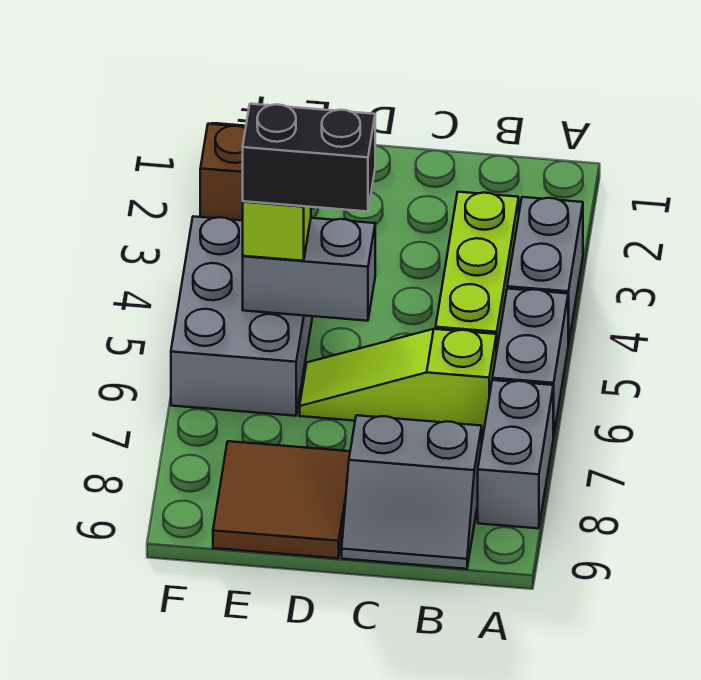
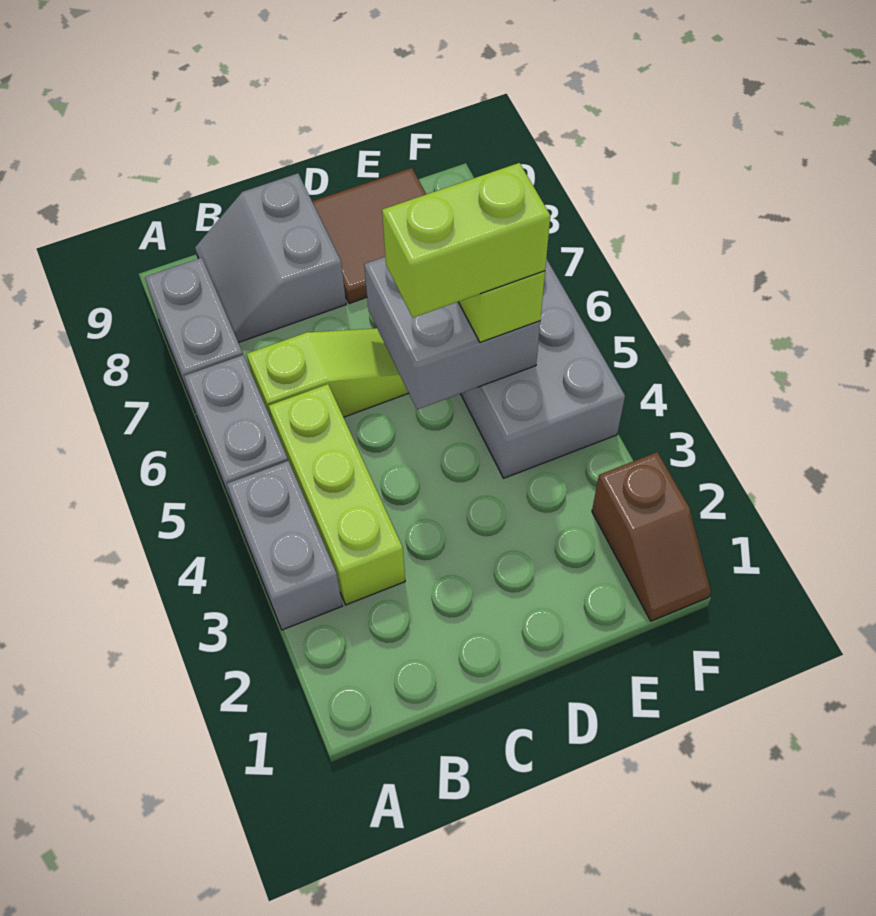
grey 2x2 slope [342,415,482,569] -> grey 2x2 slope turned to [195,173,346,343]
grey 1x2 brick [243,218,375,321] -> grey 2x2 brick [364,257,540,410]
black 1x2 brick [243,104,376,211] -> lime 1x2 brick [382,163,550,318]

